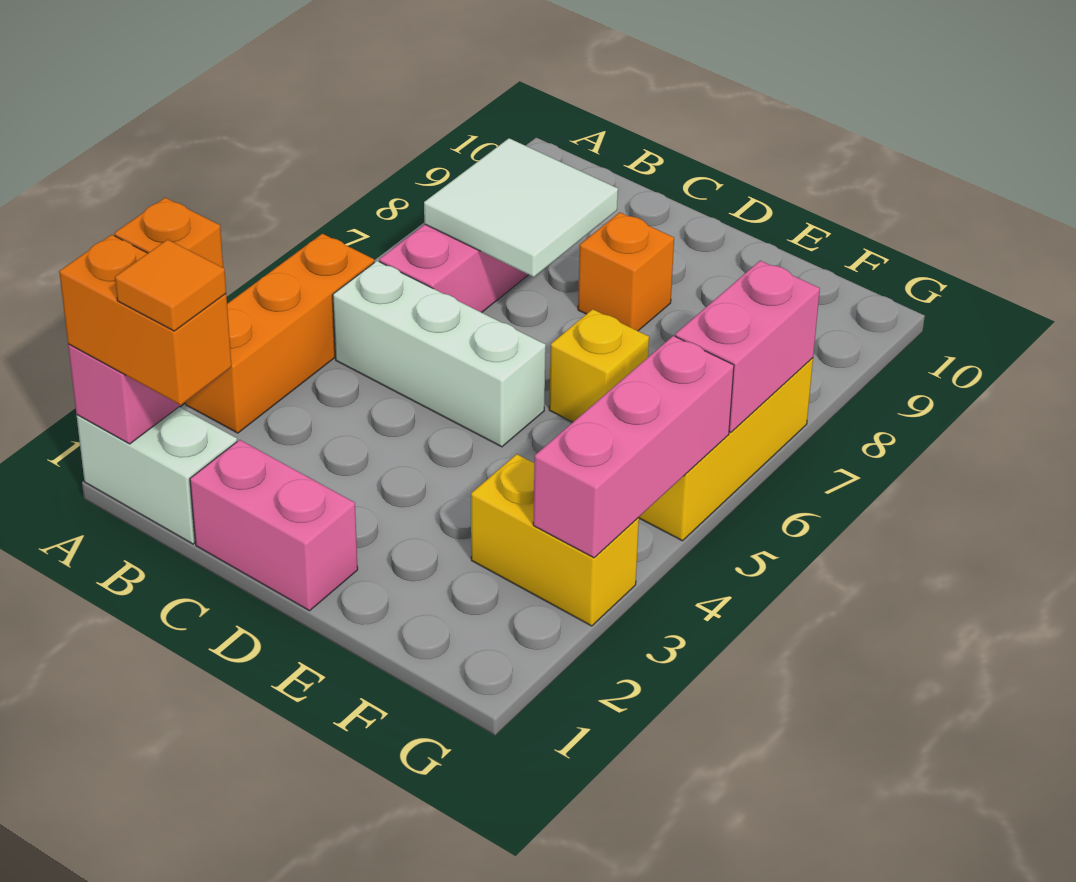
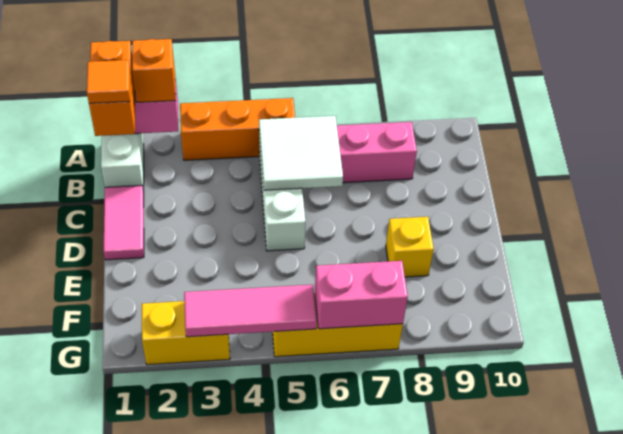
white 2x2 tile [424,138,618,277] -> white 2x2 tile moved to [259,116,343,190]
pink 1x2 brick [190,440,358,611] -> pink 1x2 tile [103,185,144,260]
orange 1x1 brick [578,212,674,331] -> none
yellow 1x1 brick [549,309,649,422] -> yellow 1x1 brick moved to [386,217,434,277]
yellow 1x2 brick [471,454,639,626] -> yellow 1x2 brick turned to [142,301,230,365]
pink 1x3 brick [533,336,734,558] -> pink 1x3 tile [184,285,317,337]

